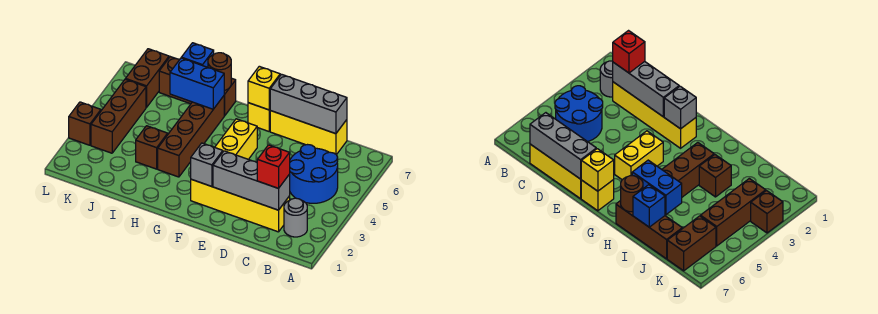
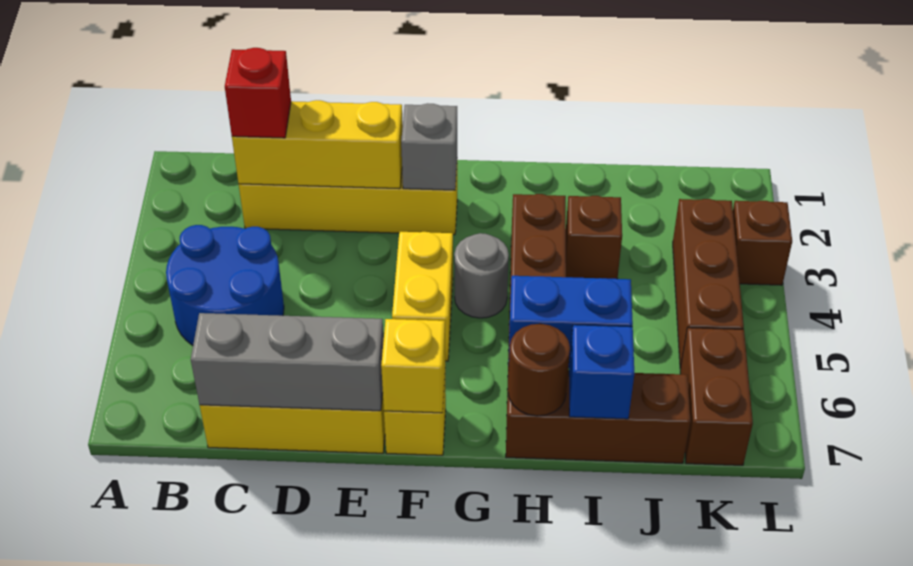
grey 1x1 round brick [284,198,307,237] -> grey 1x1 round brick moved to [454,233,509,318]
grey 1x3 brick [213,151,290,210] -> yellow 1x3 brick [232,100,403,189]

